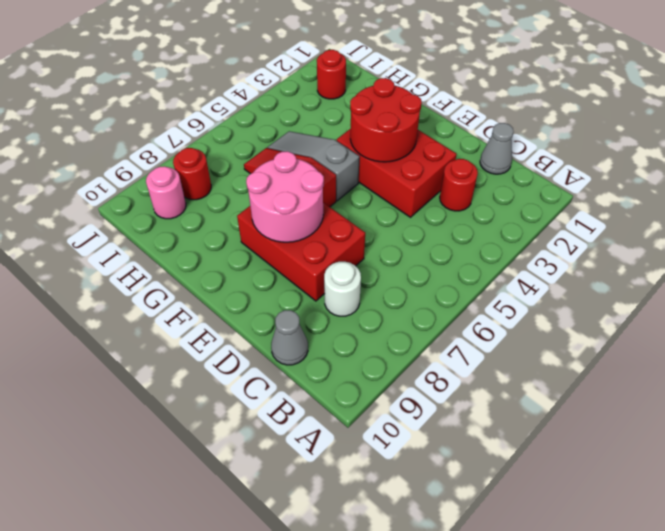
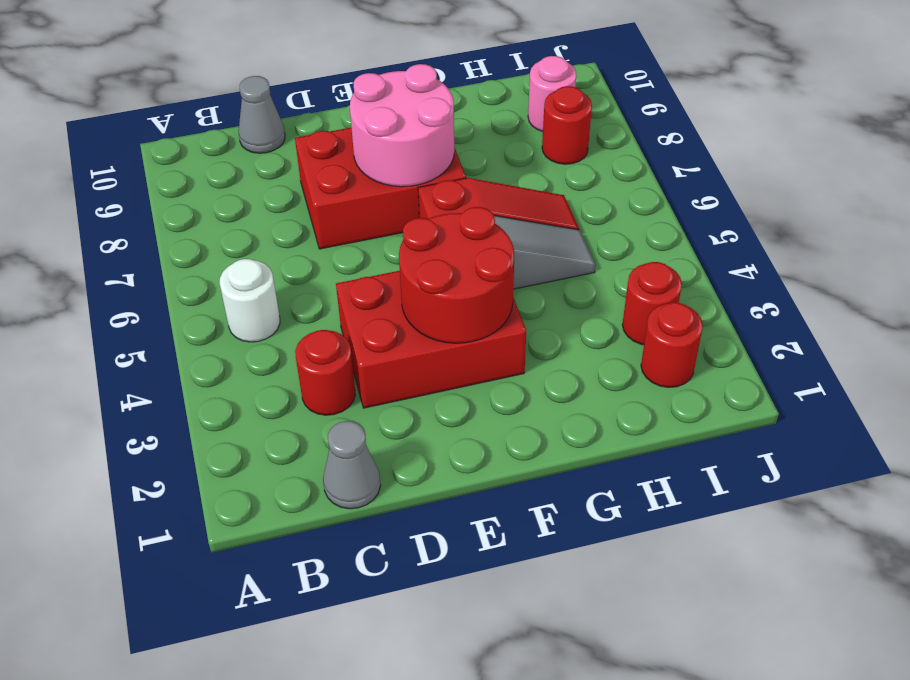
white 1x1 round brick [324,262,361,316] -> white 1x1 round brick moved to [220,259,280,342]
none -> red 1x1 round brick [622,262,682,345]

